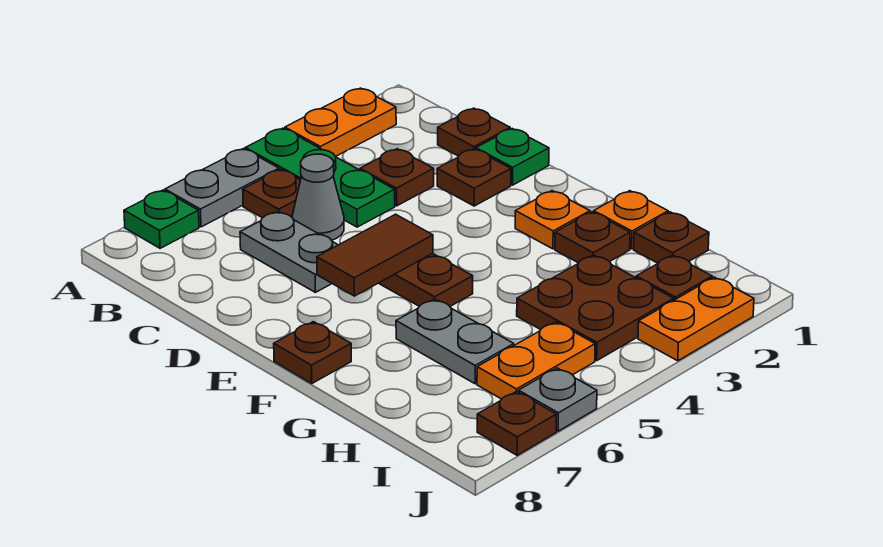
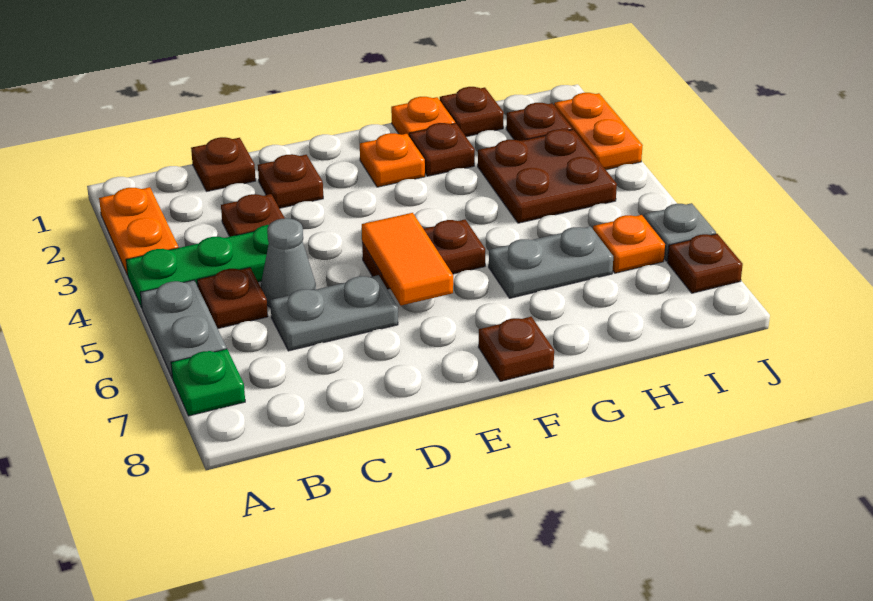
green 1x1 plate [476,129,549,185] -> none
brown 1x2 tile [317,214,433,296] -> orange 1x2 tile [362,213,453,305]
orange 1x2 plate [477,322,595,399] -> orange 1x1 plate [593,215,665,273]

